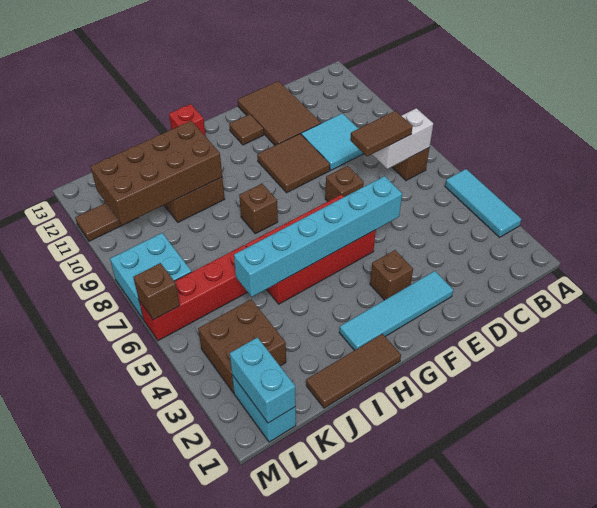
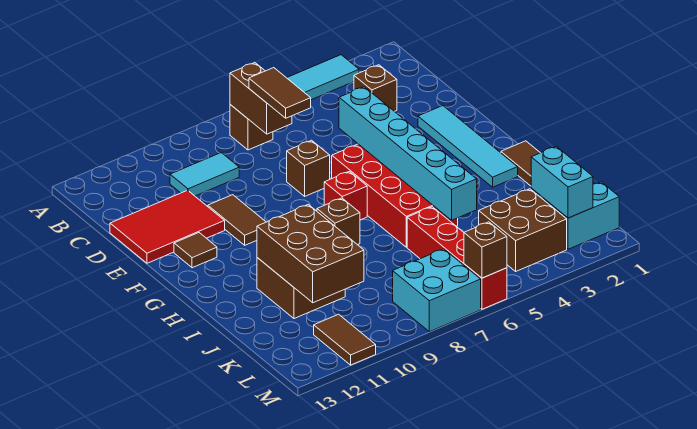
white 1x2 brick [372,108,433,169] -> brown 1x2 brick [230,63,292,134]
cyan 2x2 tile [301,113,364,170] -> cyan 1x2 tile [170,153,239,196]
brown 2x3 tile [238,81,321,145] -> red 2x3 tile [110,190,225,263]
brown 2x2 tile [257,134,330,193] -> brown 1x2 tile [208,195,266,245]
brown 1x1 brick [370,250,413,300] -> brown 1x1 brick moved to [354,65,397,111]
red 1x1 brick [169,104,206,137] -> red 1x1 brick moved to [324,171,367,220]
brown 2x4 brick [90,121,222,225] -> brown 2x3 brick [257,205,364,303]
cyan 1x2 brick [230,338,295,423] -> cyan 1x2 brick turned to [531,146,593,218]

